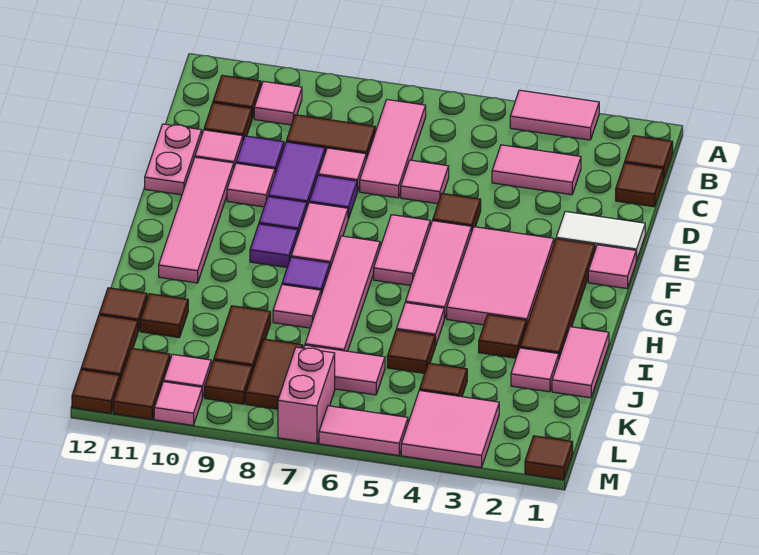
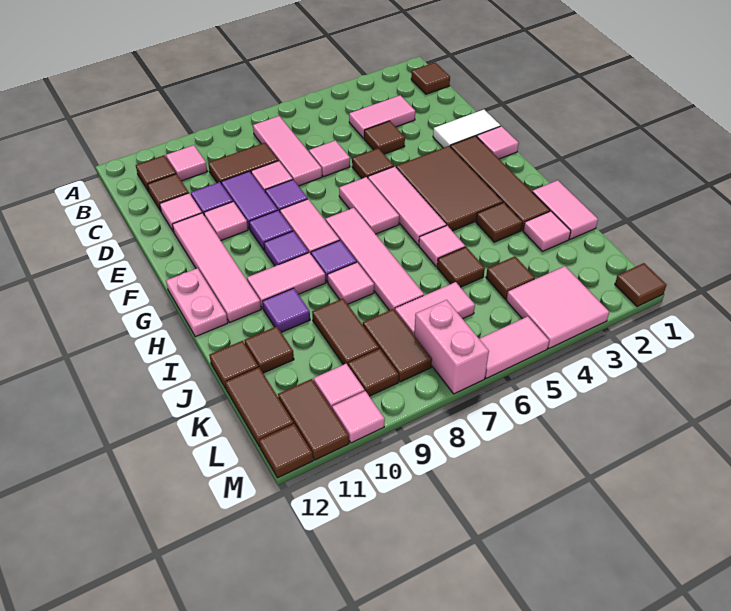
pink 1x2 tile [510,90,599,140] -> pink 1x2 tile moved to [247,253,326,308]
brown 1x1 tile [616,163,663,207] -> brown 1x1 tile moved to [364,121,405,154]
pink 1x2 plate [145,124,202,195] -> pink 1x2 plate moved to [166,268,228,337]
pink 2x3 tile [447,227,554,325] -> brown 2x3 tile [396,146,503,231]
none -> purple 1x1 tile [263,288,310,332]

